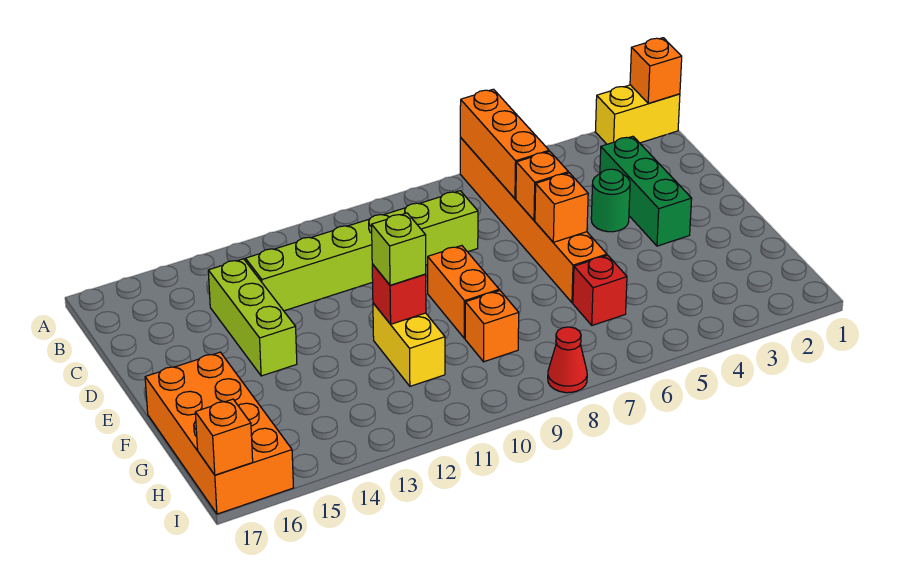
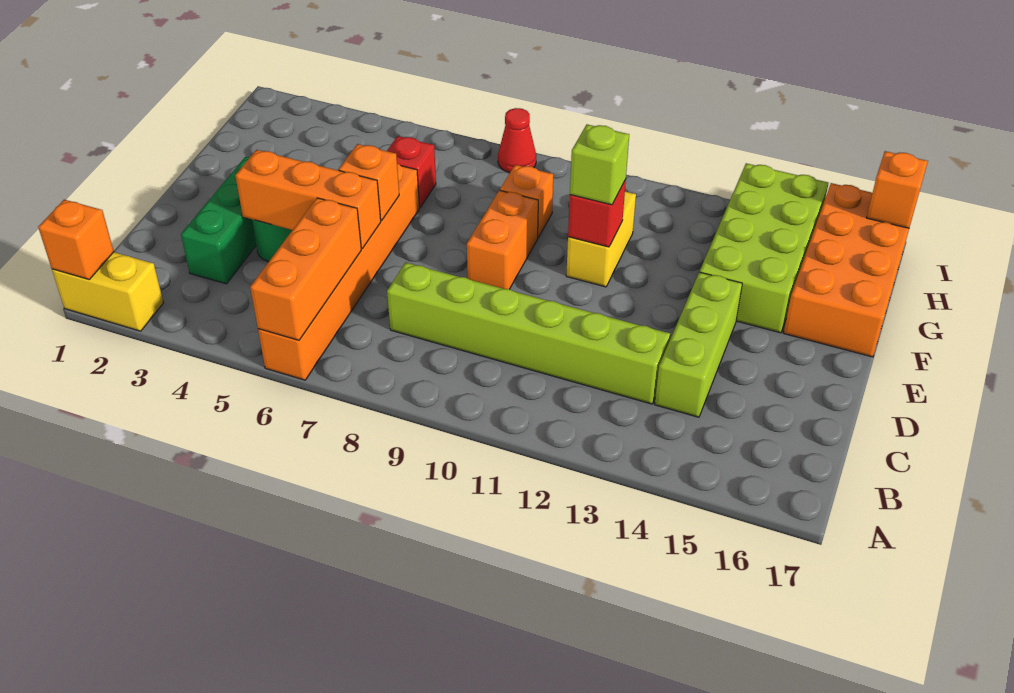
orange 1x1 brick [516,152,569,220] -> orange 1x3 brick [235,150,381,249]
none -> lime 2x4 brick [700,163,828,333]

